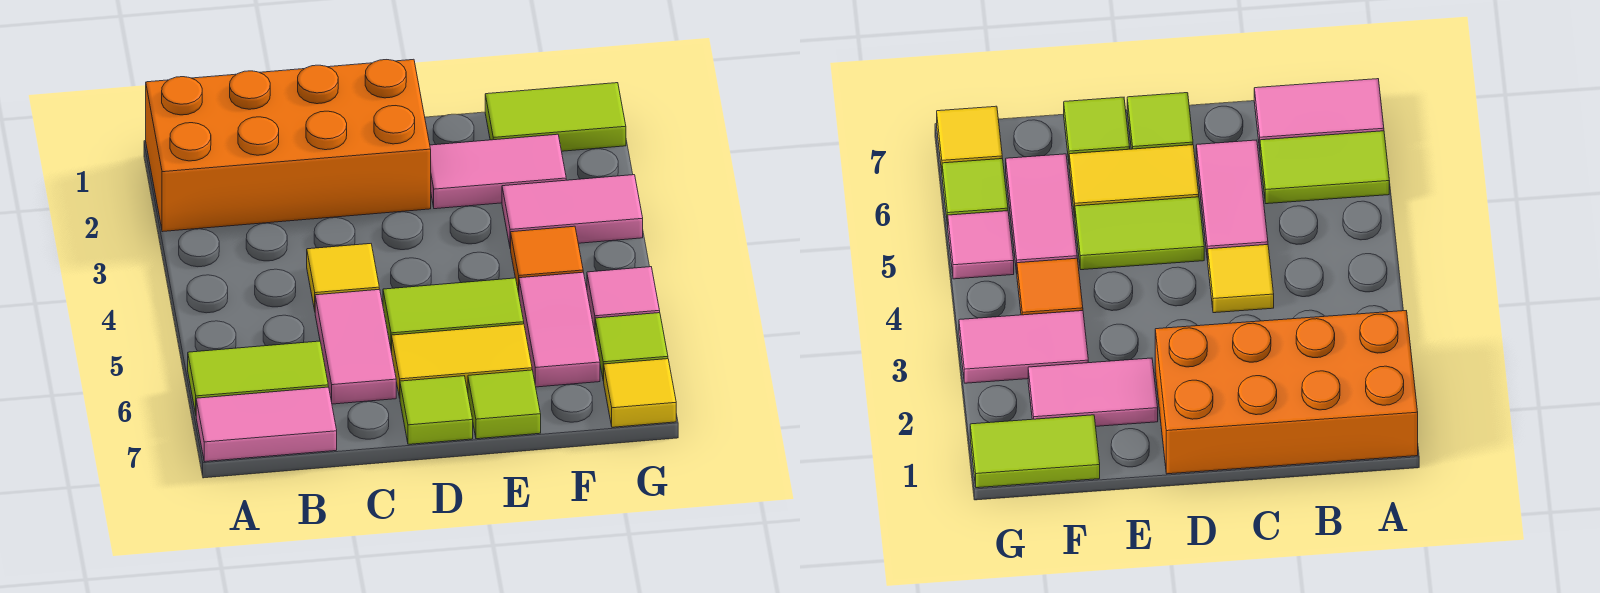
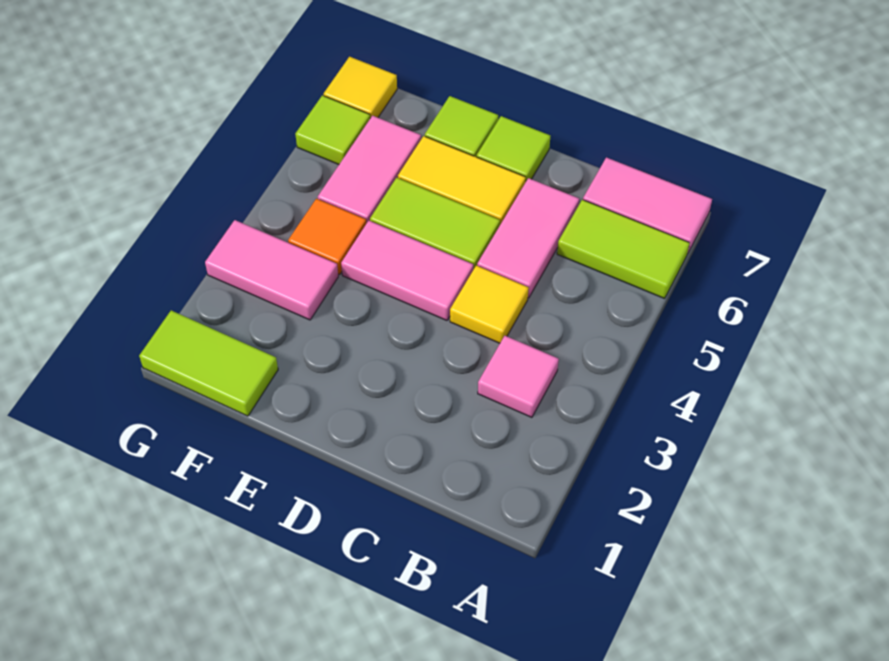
orange 2x4 brick [146,59,431,232] -> none
pink 1x2 tile [430,134,566,209] -> pink 1x2 tile moved to [341,221,473,320]
pink 1x1 tile [587,267,660,332] -> pink 1x1 tile moved to [478,336,559,417]

